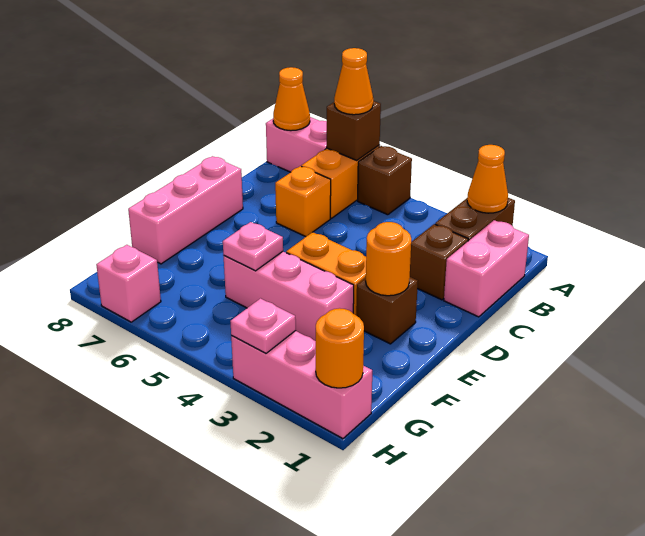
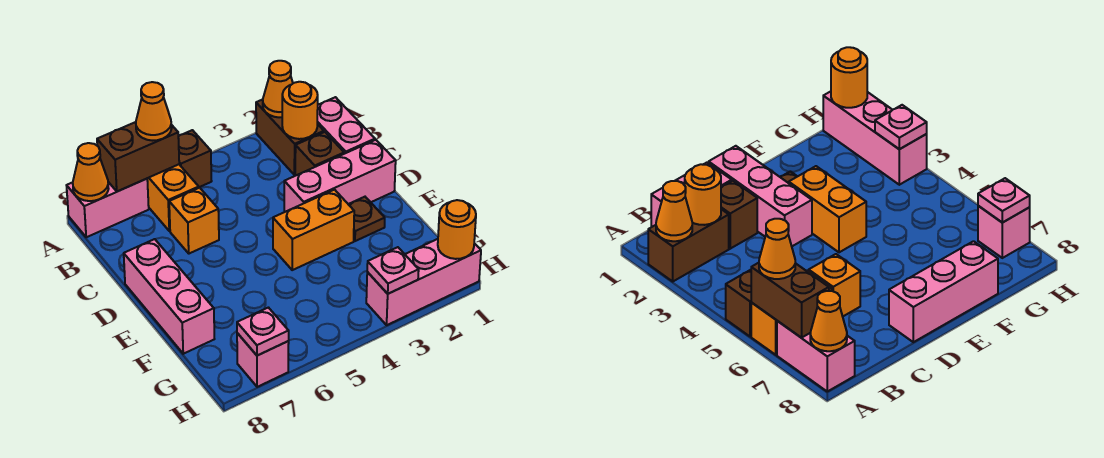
brown 1x1 brick [327,101,381,160] -> brown 1x2 brick [97,122,179,191]
brown 1x1 brick [356,277,418,344] -> brown 1x1 plate [348,197,385,241]
orange 1x1 round brick [366,222,411,296] -> orange 1x1 round brick moved to [282,82,318,139]
pink 1x3 brick [224,252,354,341] -> pink 1x3 brick moved to [284,140,396,212]
pink 1x1 plate [223,222,283,271] -> pink 1x1 plate moved to [237,308,289,356]

